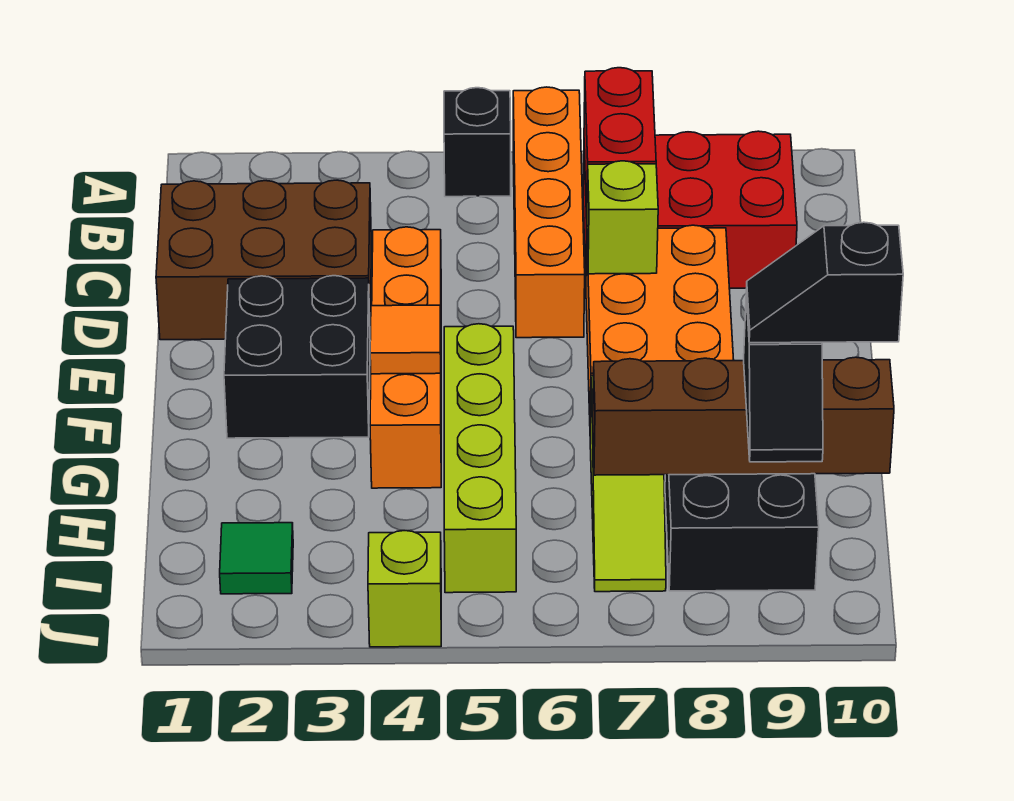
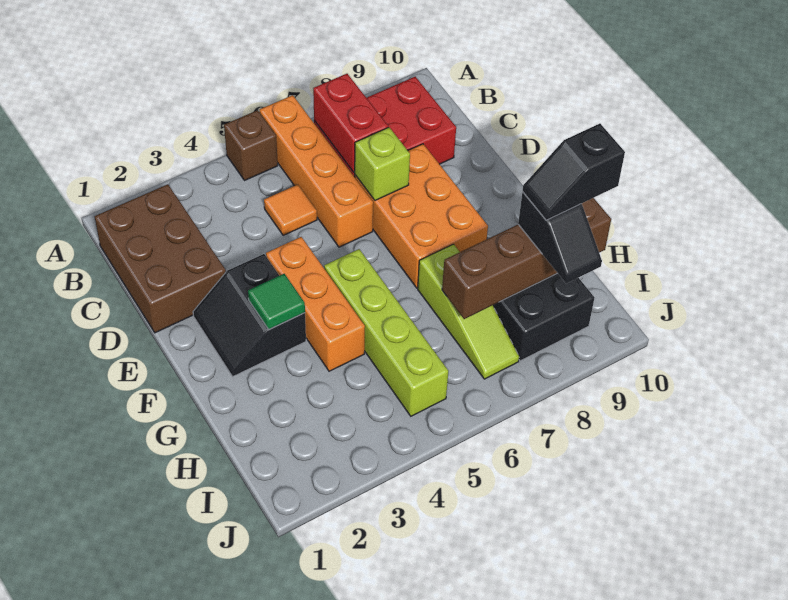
black 1x1 brick [444,88,511,197] -> brown 1x1 brick [224,110,278,181]
brown 2x3 brick [156,180,371,340] -> brown 2x3 brick turned to [94,184,226,333]
orange 1x4 brick [370,227,441,488] -> orange 1x3 brick [266,237,365,371]
black 2x2 brick [224,276,370,438] -> black 2x2 slope [193,254,306,377]
orange 1x1 tile [370,305,441,374] -> orange 1x1 tile moved to [264,184,317,235]
green 1x1 tile [220,523,293,594] -> green 1x1 tile moved to [248,274,305,329]
lime 1x1 brick [368,531,441,647] -> none

